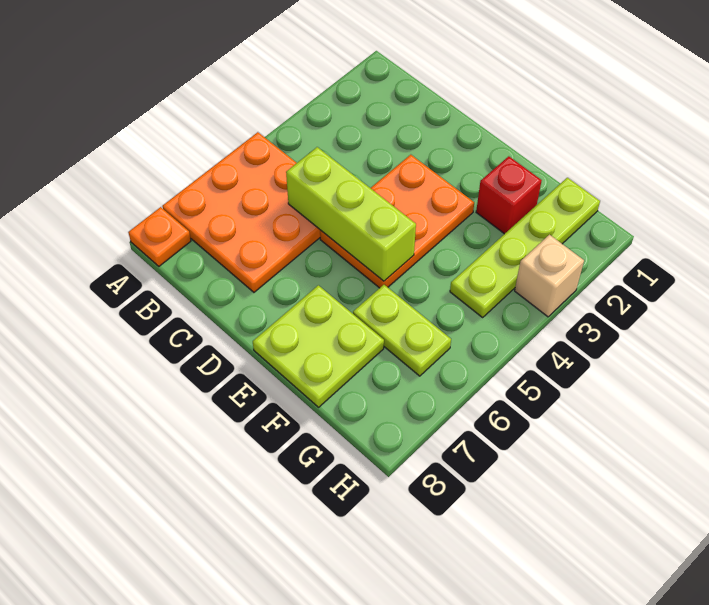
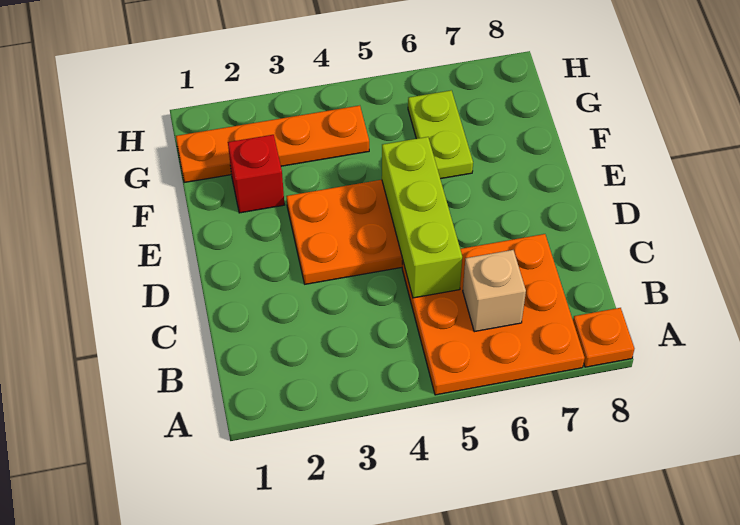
lime 2x2 plate [253,285,384,407] -> none
lime 1x4 plate [450,178,600,317] -> orange 1x4 plate [176,106,369,183]
tan 1x1 brick [515,235,584,317] -> tan 1x1 brick moved to [463,250,526,332]

